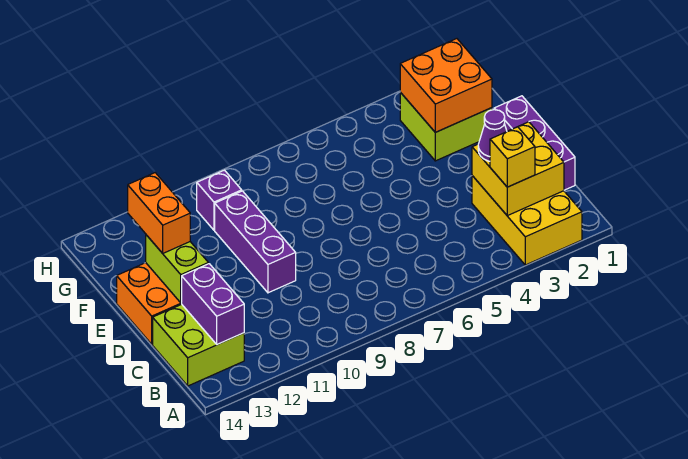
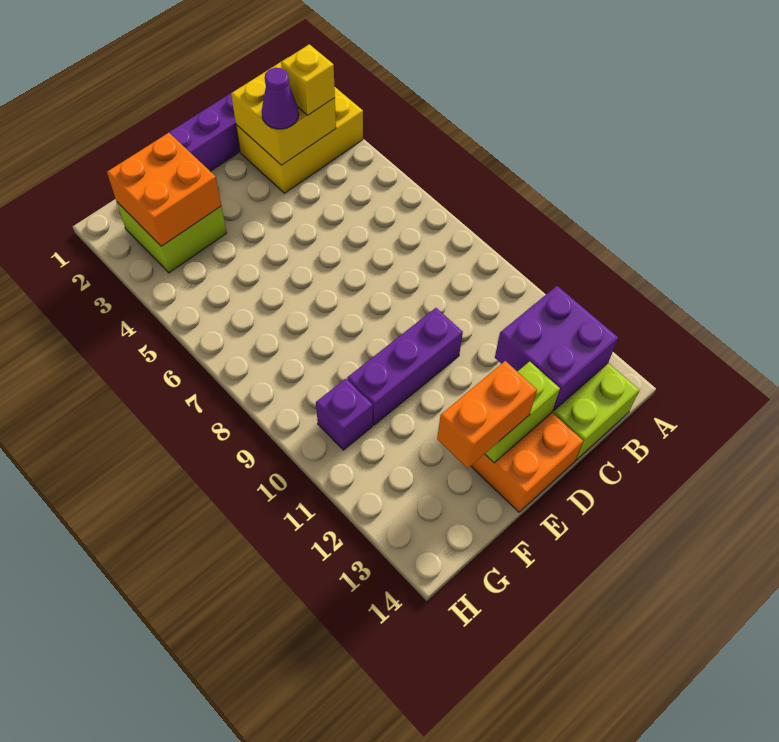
purple 1x2 brick [182,264,244,345] -> purple 2x2 brick [495,286,618,411]

